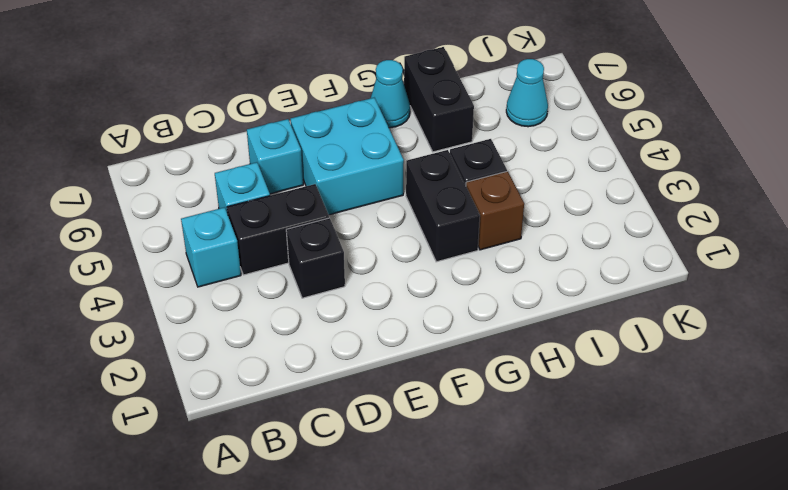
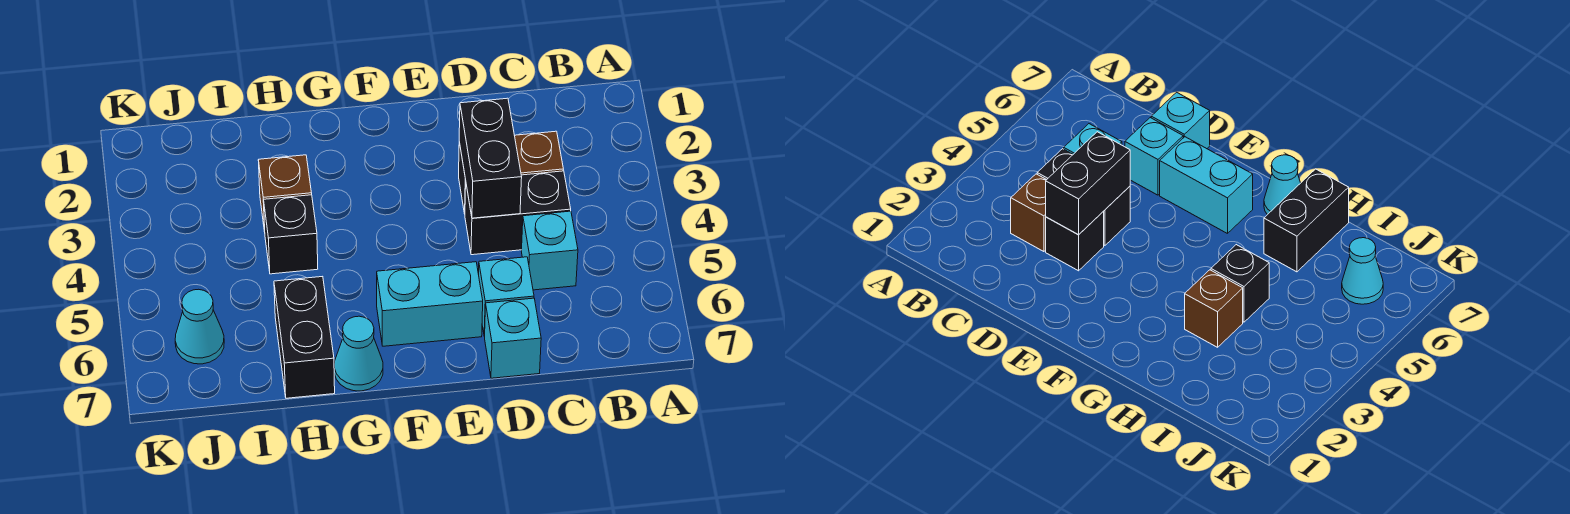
cyan 1x1 brick [181,207,241,287] -> cyan 1x1 brick moved to [484,298,541,378]
none -> brown 1x1 brick [515,131,564,175]
cyan 2x2 brick [291,98,404,215] -> cyan 1x2 brick [377,262,483,346]
black 1x2 brick [406,150,480,262] -> black 1x2 brick moved to [459,98,522,218]

